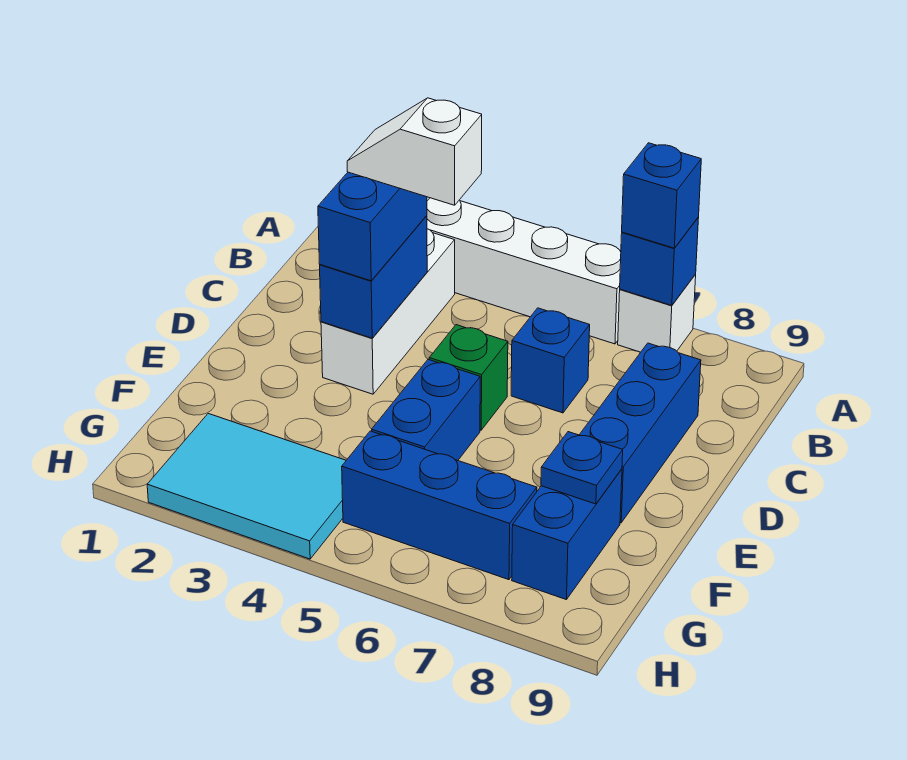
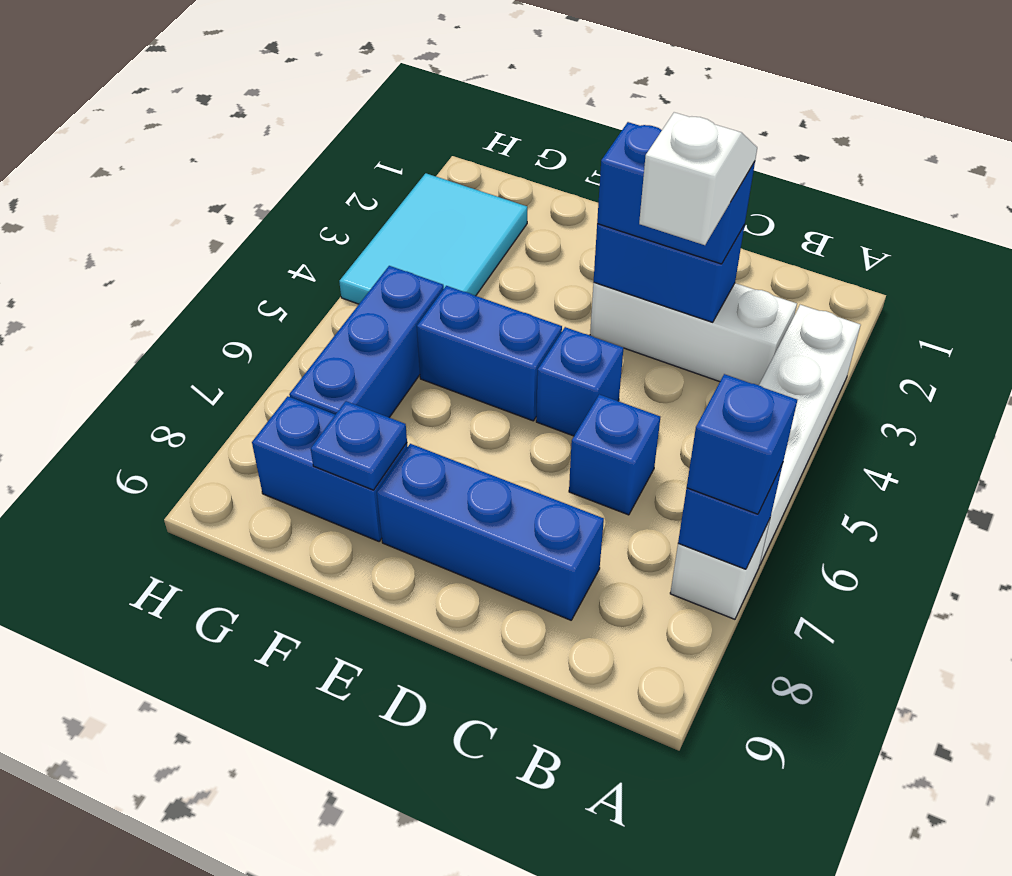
green 1x1 brick [429,325,508,430] -> blue 1x1 brick [536,327,623,436]

